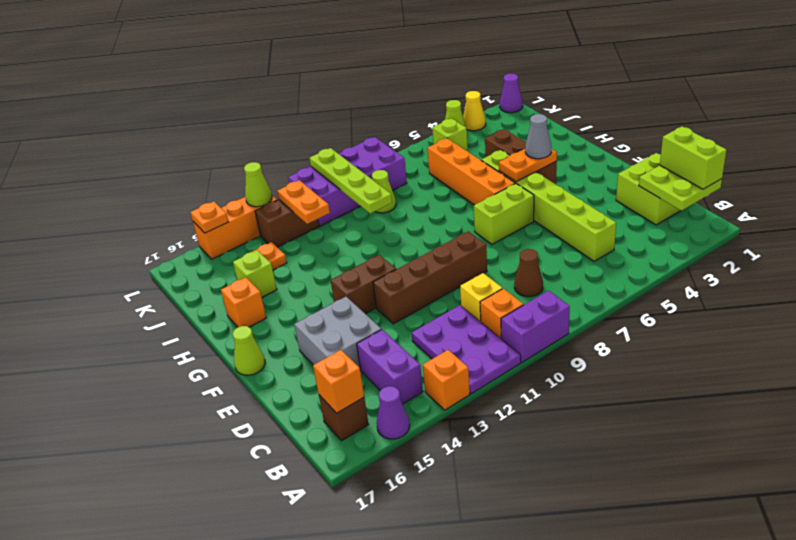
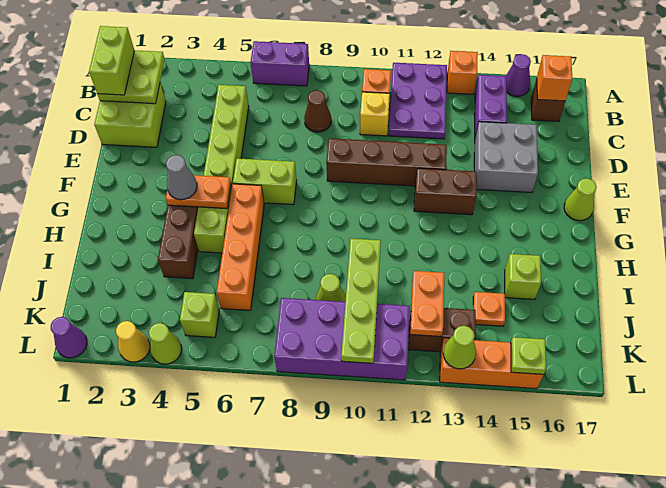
purple 1x2 brick [501,291,570,362] -> purple 1x2 brick moved to [251,41,309,86]
orange 1x1 brick [221,277,266,327] -> none
orange 1x1 plate [190,201,229,233] -> lime 1x1 plate [511,337,546,375]

